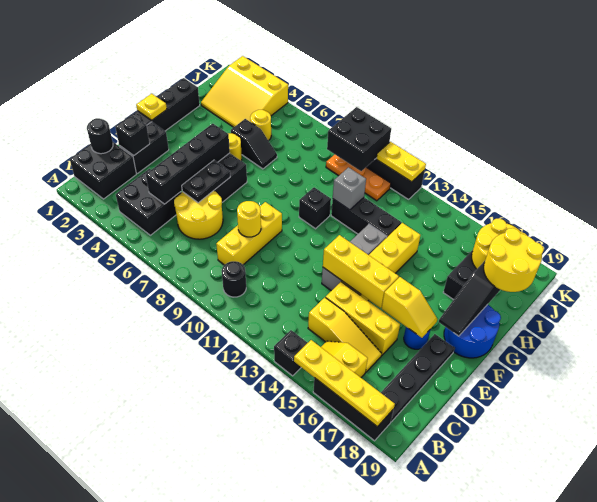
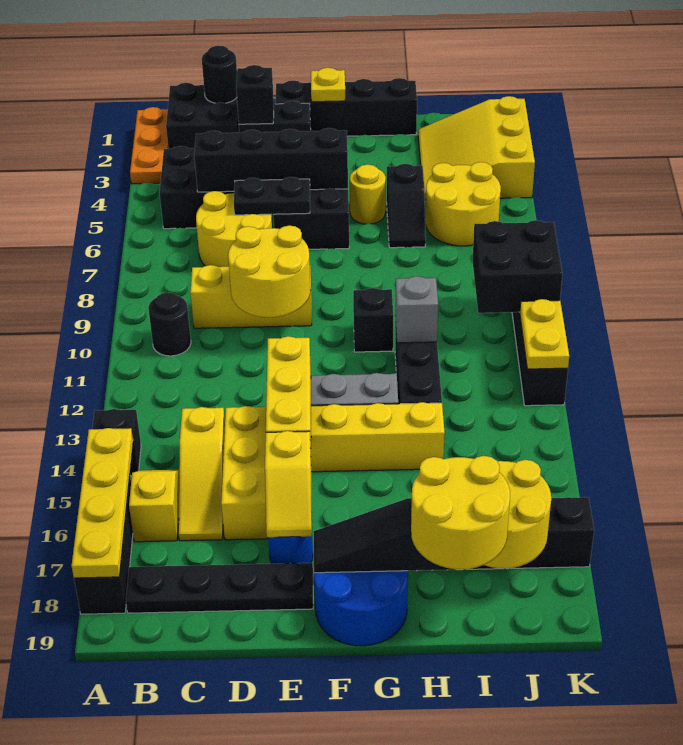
yellow 1x1 round brick [237,201,261,237] -> yellow 2x2 round brick [228,226,311,317]
yellow 1x1 round brick [250,110,271,141] -> yellow 2x2 round brick [425,162,501,246]
orange 1x3 plate [326,155,391,201] -> orange 1x3 plate moved to [130,107,168,184]

